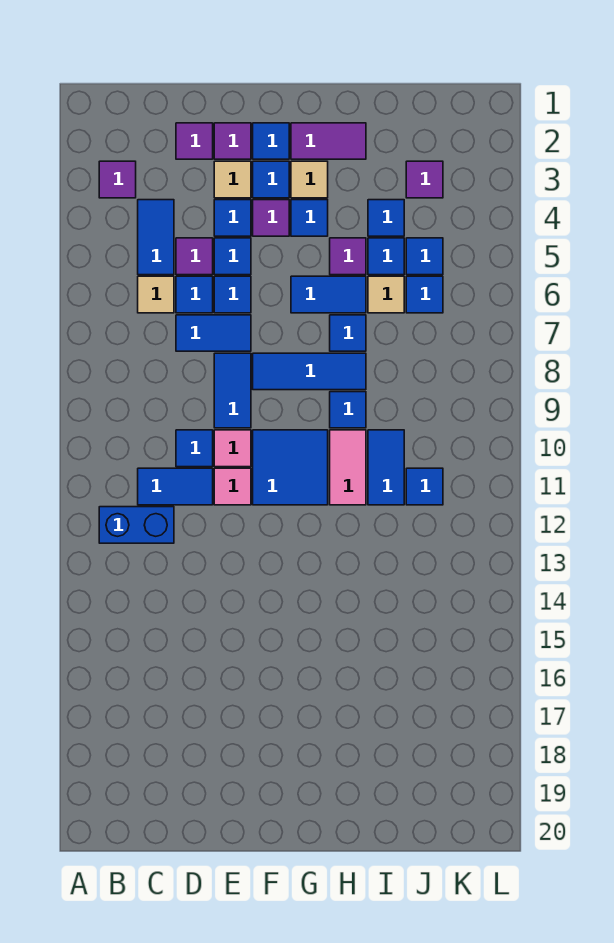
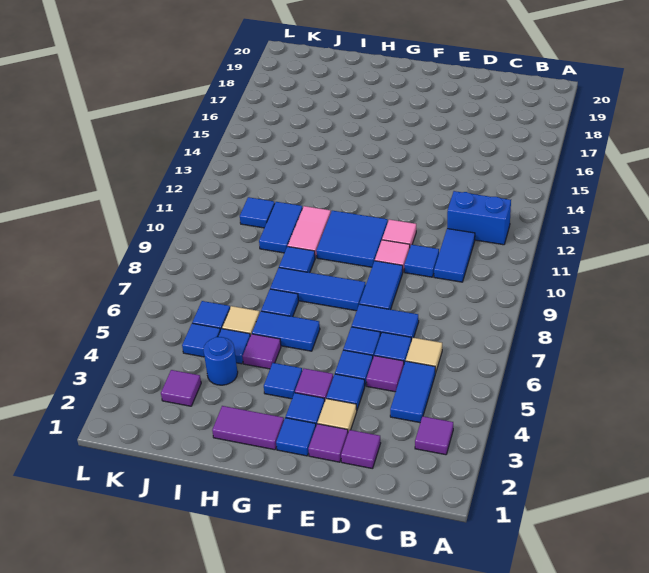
blue 1x2 tile [138,468,213,505] -> blue 1x2 tile turned to [434,229,475,282]
tan 1x1 tile [291,161,328,198] -> none
blue 1x1 tile [368,200,404,236] -> blue 1x1 round brick [203,337,238,385]

